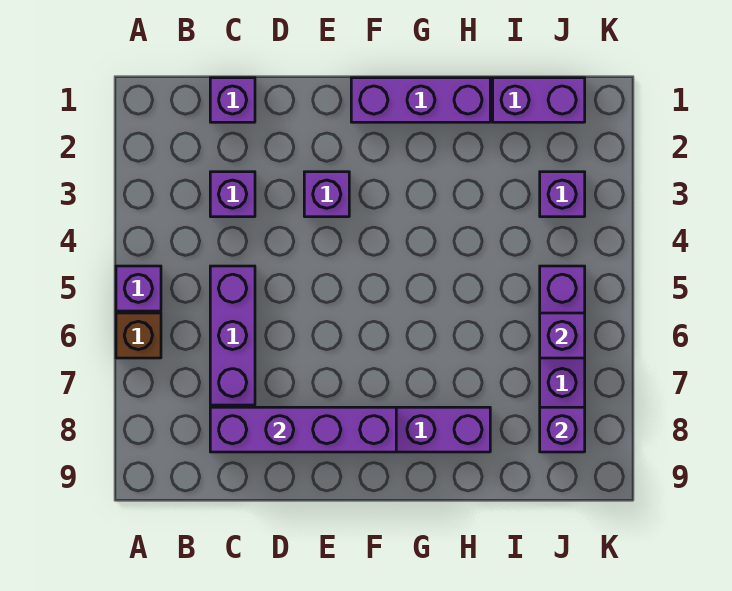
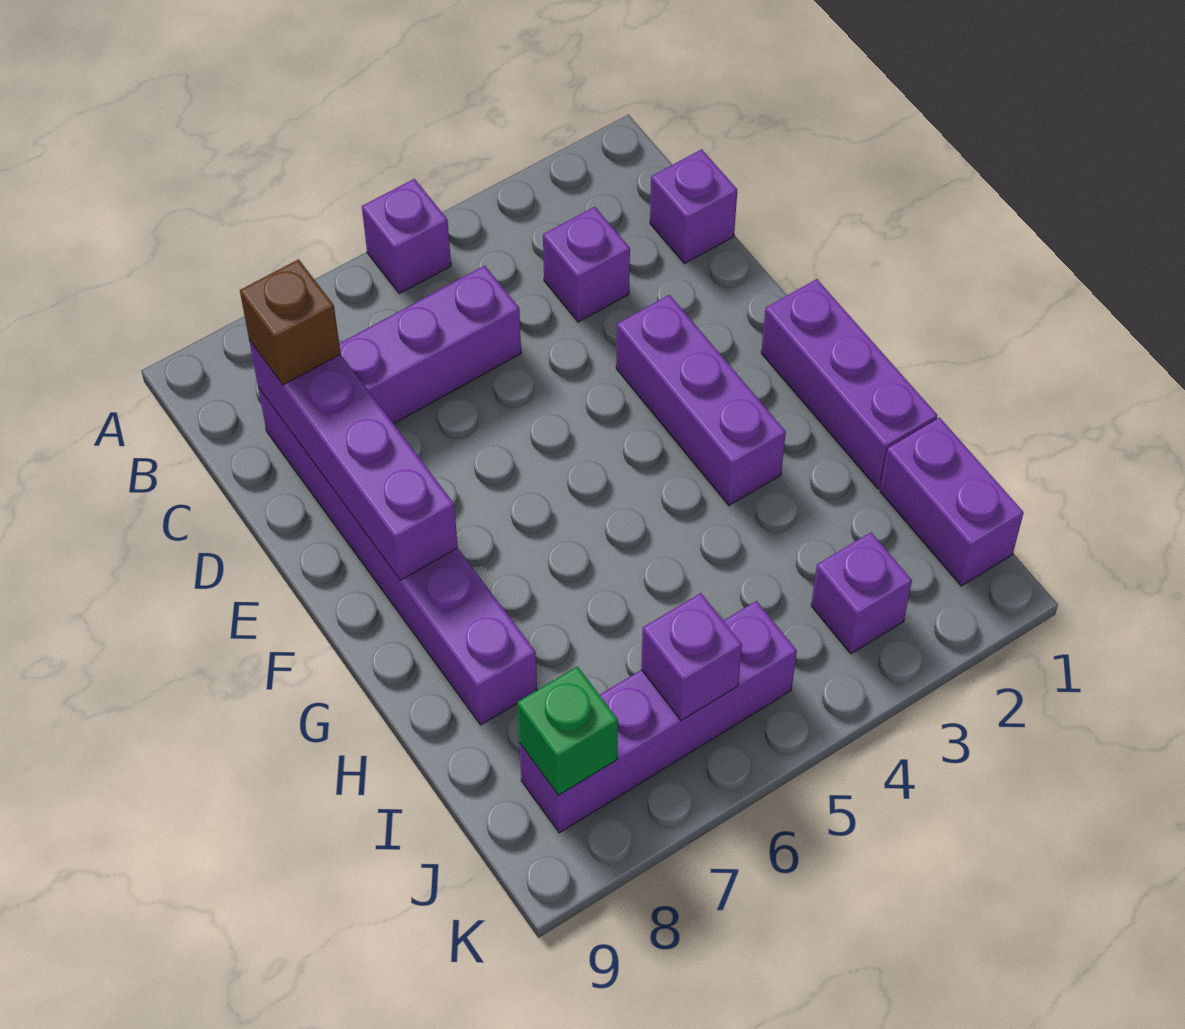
brown 1x1 brick [116,313,161,358] -> brown 1x1 brick moved to [240,259,341,385]
purple 1x1 brick [304,172,349,217] -> purple 1x3 brick [616,295,786,505]
purple 1x1 brick [540,407,585,452] -> green 1x1 brick [517,666,618,795]

